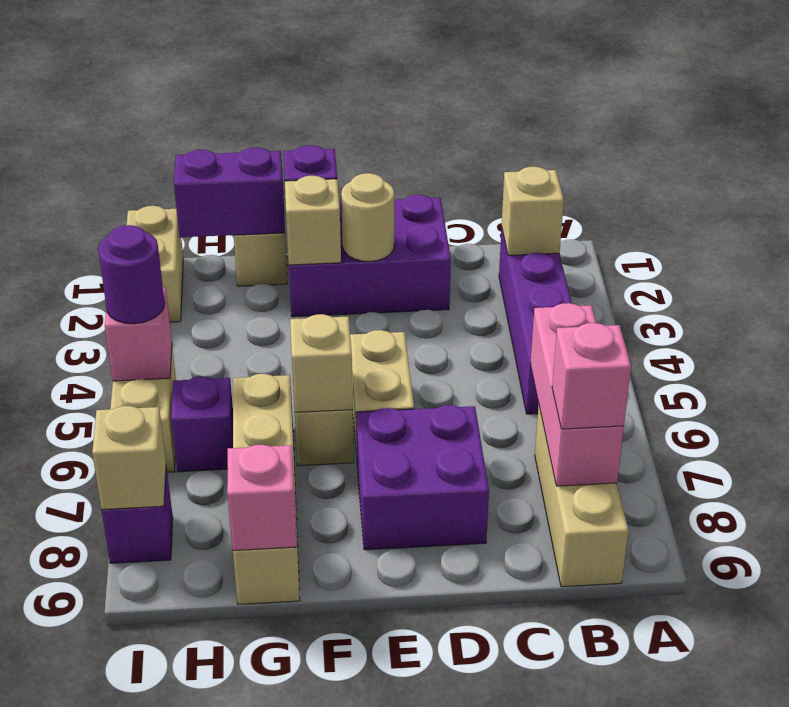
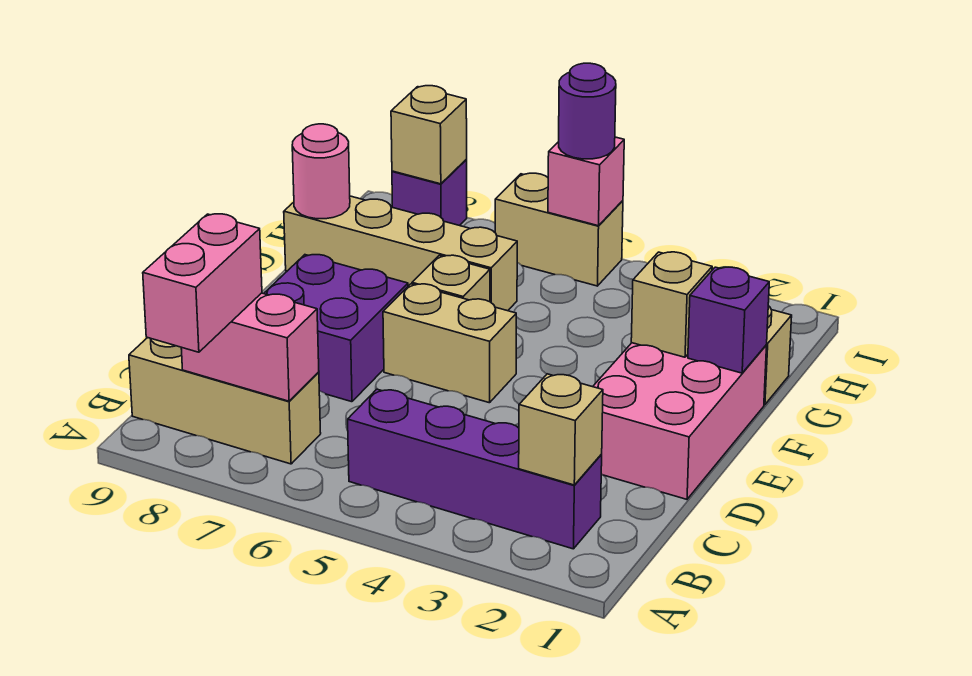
pink 1x3 brick [531,303,624,486] -> pink 1x2 brick [181,293,319,401]
pink 1x1 brick [552,323,631,429] -> pink 1x2 brick [143,214,262,352]
purple 2x3 brick [289,195,451,317] -> pink 2x3 brick [593,343,767,499]
tan 1x1 round brick [341,173,394,261] -> none
tan 1x1 brick [290,314,353,412] -> none
purple 1x2 brick [174,147,285,237] -> none
pink 1x1 brick [227,445,297,550] -> pink 1x1 round brick [292,124,350,219]
purple 1x1 brick [171,377,233,472] -> none
tan 1x2 brick [126,206,183,322] -> none

